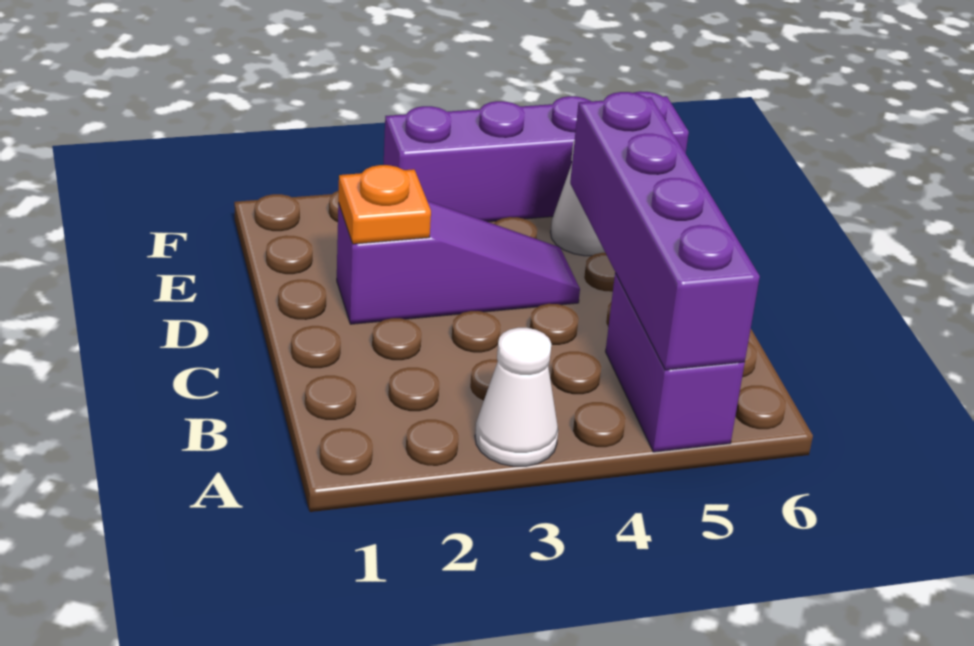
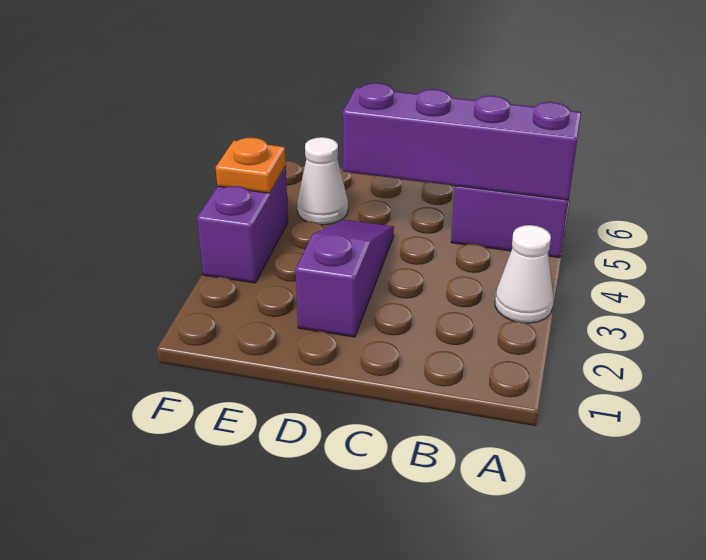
orange 1x1 plate [338,165,431,244] -> orange 1x1 plate moved to [216,138,286,193]
purple 1x4 brick [384,91,689,222] -> purple 1x2 brick [197,167,288,283]

